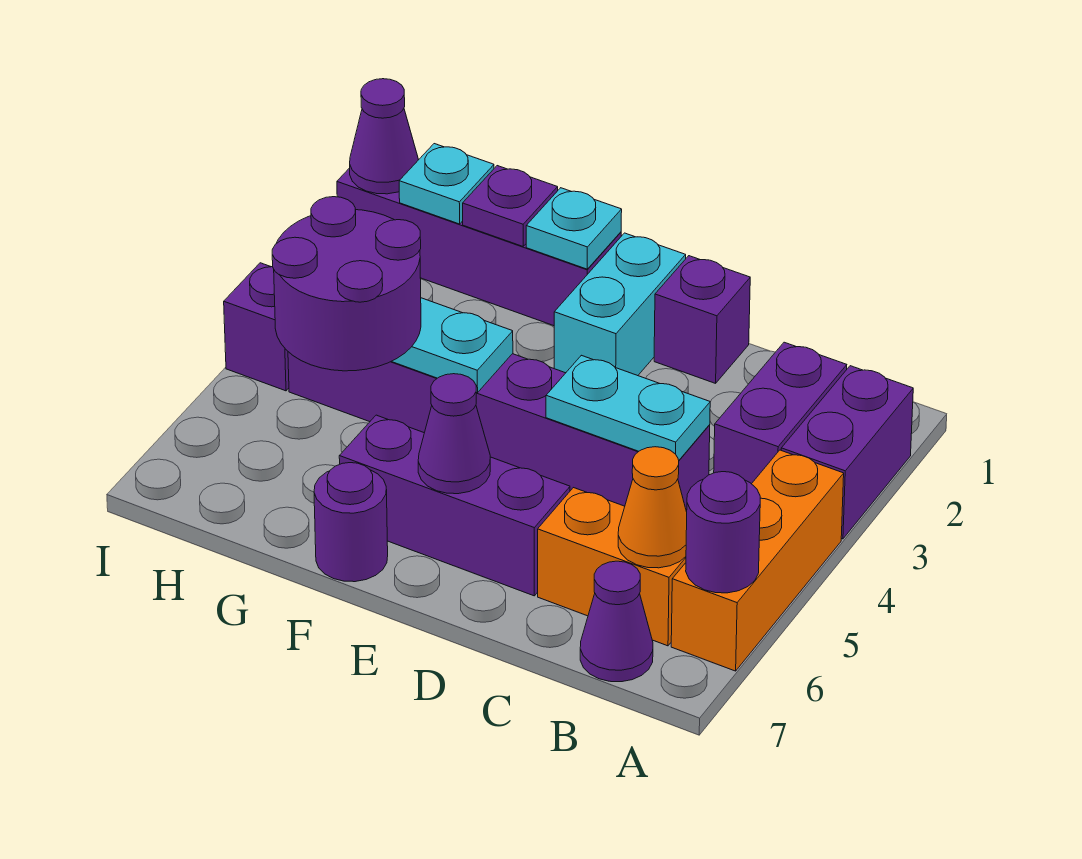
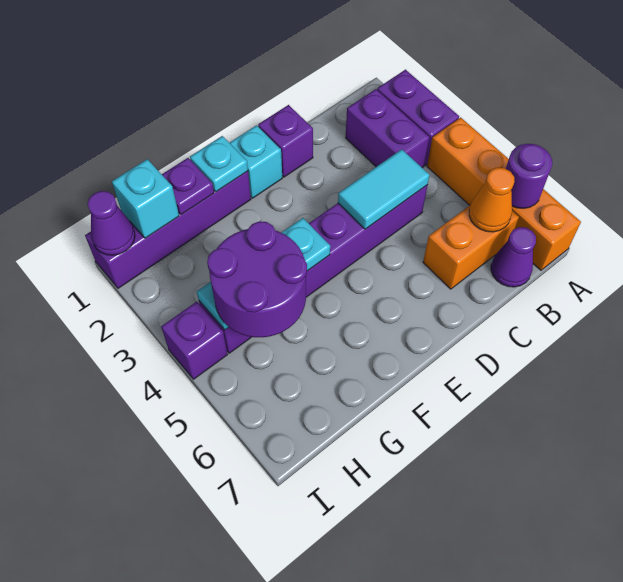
orange 1x3 brick [671,450,844,671] -> orange 1x4 brick [427,117,581,270]
cyan 1x2 plate [546,355,710,460] -> cyan 1x2 tile [338,149,429,229]
purple 1x3 brick [339,415,570,596] -> none
cyan 1x2 brick [554,233,686,376] -> cyan 1x1 brick [230,125,282,198]
purple 1x1 cone [418,374,490,494] -> none
purple 1x1 round brick [314,463,388,582] -> none
cyan 1x1 plate [399,144,494,224] -> cyan 1x1 brick [112,159,179,238]

